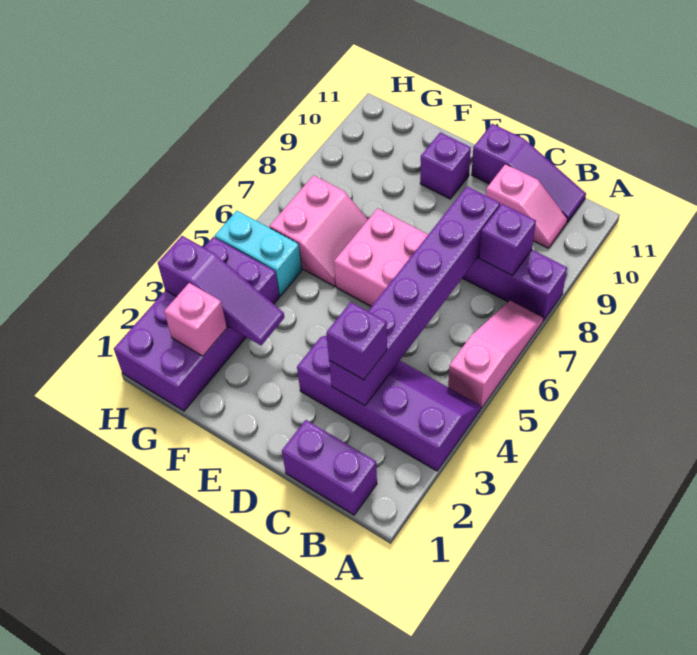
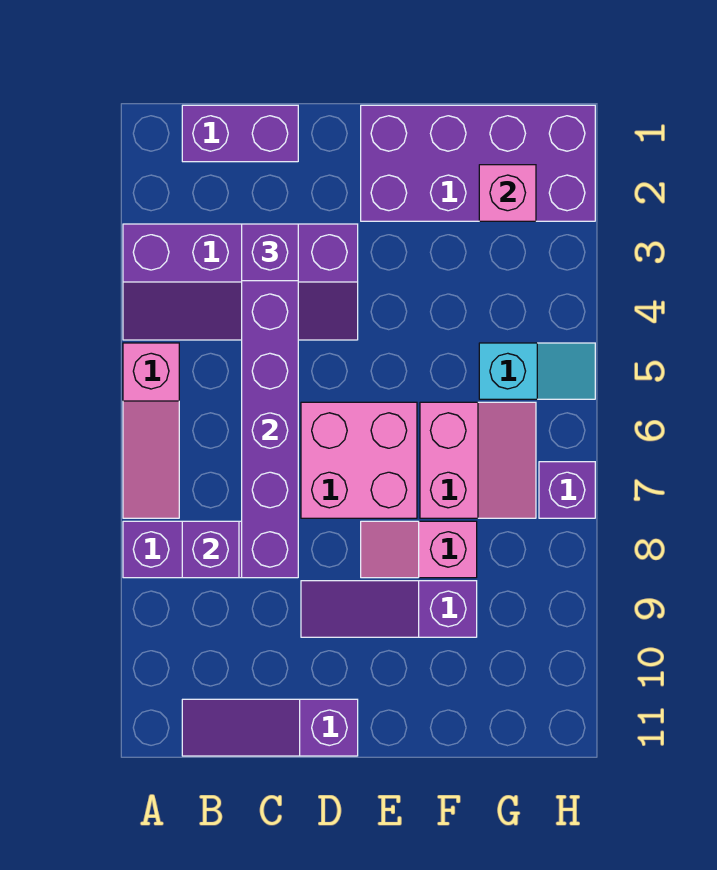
pink 1x2 slope [486,164,567,248] -> pink 1x2 slope moved to [361,521,477,578]
purple 1x1 brick [420,132,471,199] -> purple 1x1 brick moved to [539,462,595,518]
purple 1x3 slope [158,236,284,345] -> purple 1x3 slope moved to [301,581,477,637]
pink 2x2 slope [269,175,368,286] -> pink 2x2 slope turned to [420,402,536,518]
purple 2x4 brick [114,237,279,411] -> purple 2x4 brick turned to [361,105,595,221]
cyan 1x2 brick [215,211,302,296] -> cyan 1x2 slope [479,343,595,399]

